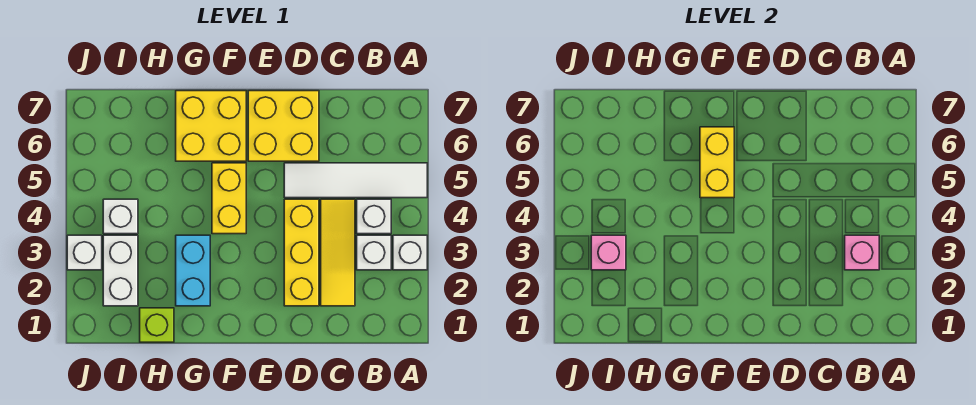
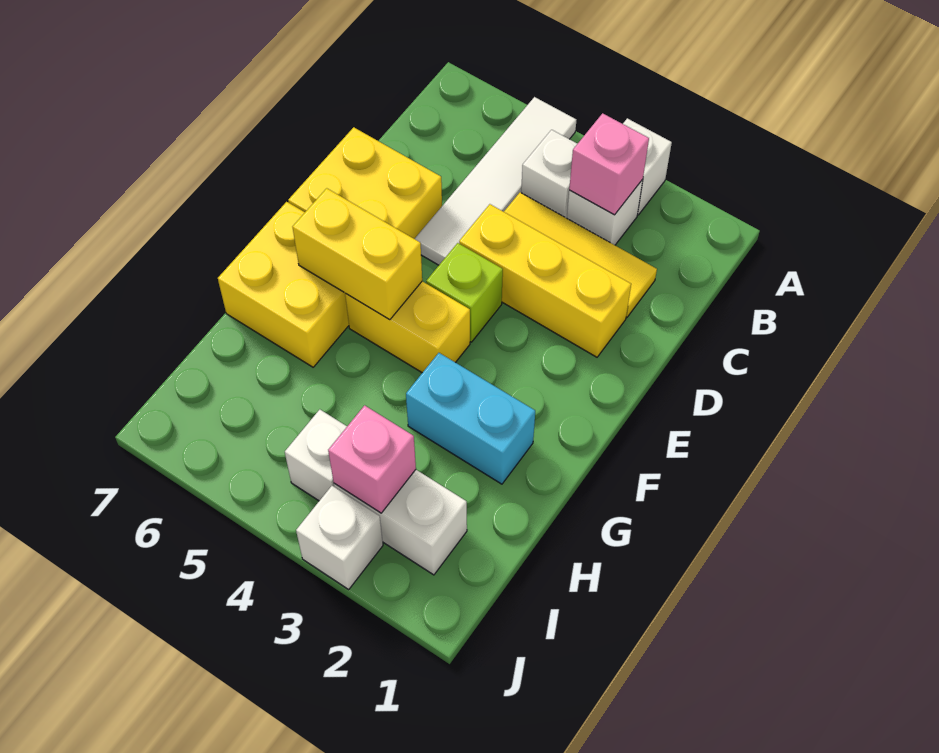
lime 1x1 brick [140,308,174,342] -> lime 1x1 brick moved to [426,243,503,342]

